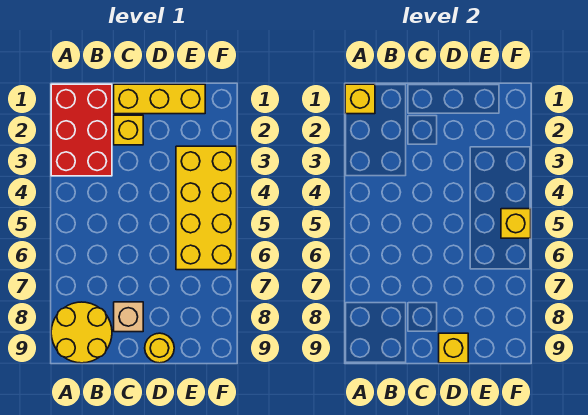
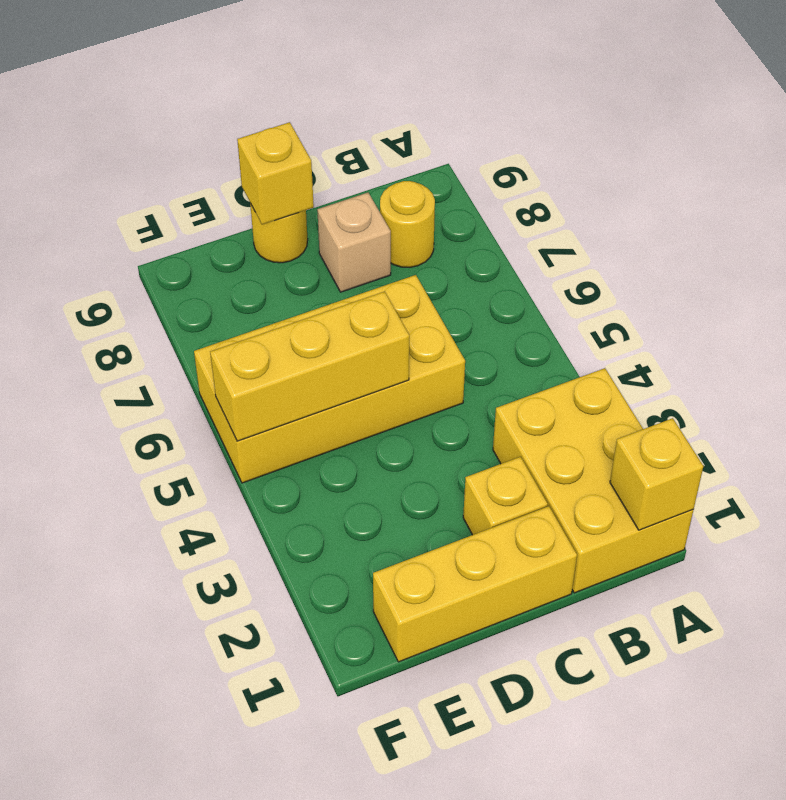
red 2x3 brick [51,84,112,176] -> yellow 2x3 brick [493,368,693,593]
yellow 2x2 round brick [51,302,112,363] -> yellow 1x1 round brick [380,181,435,267]
yellow 2x4 brick [176,146,237,270] -> yellow 2x4 brick turned to [194,275,465,483]
yellow 1x1 brick [501,209,531,238] -> yellow 1x3 brick [210,291,409,441]

